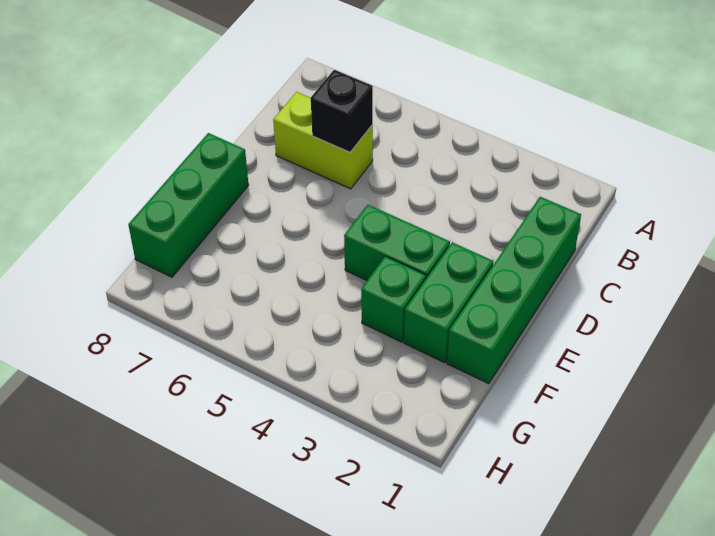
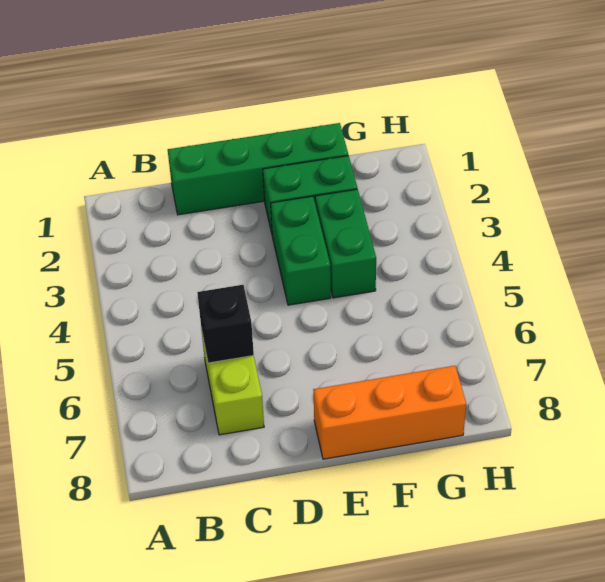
green 1x3 brick [128,133,249,277] -> orange 1x3 brick [313,366,466,459]
green 1x1 brick [361,256,426,342] -> green 1x2 brick [315,189,376,298]

